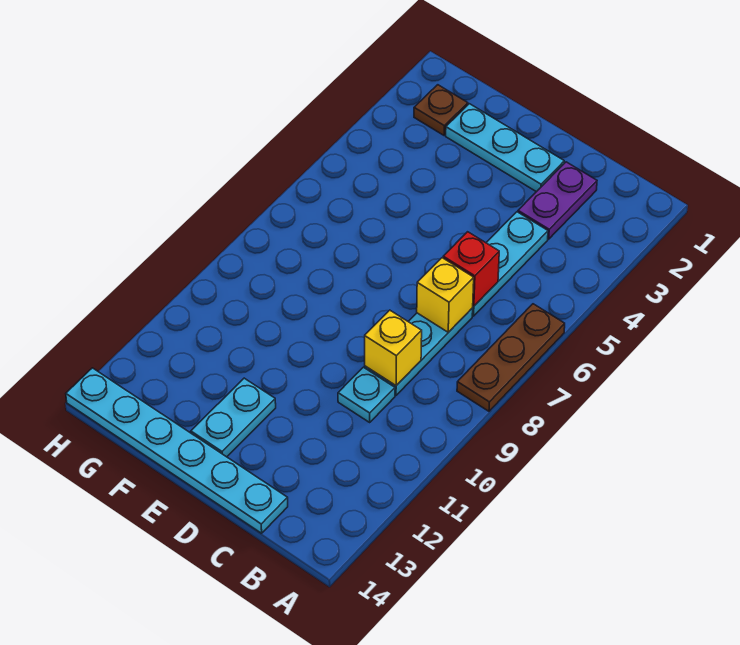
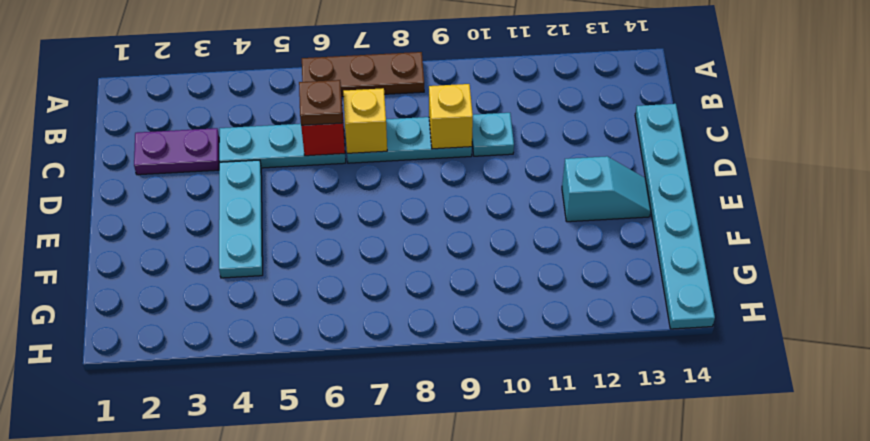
cyan 1x3 plate [446,104,564,192] -> cyan 1x3 plate moved to [219,160,263,278]
cyan 1x2 plate [191,378,276,457] -> cyan 1x2 slope [562,156,651,222]
brown 1x1 plate [414,85,468,135] -> brown 1x1 plate moved to [299,80,343,126]

